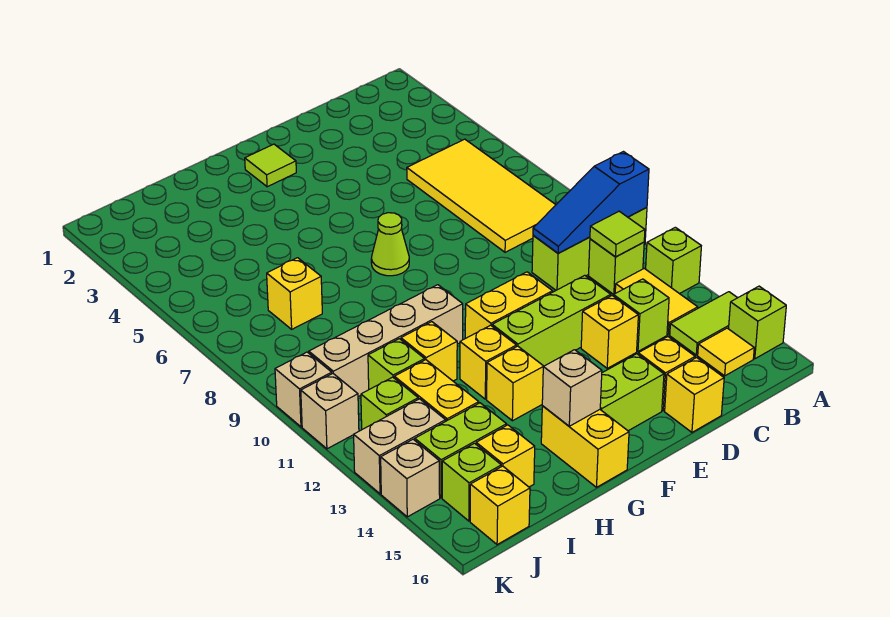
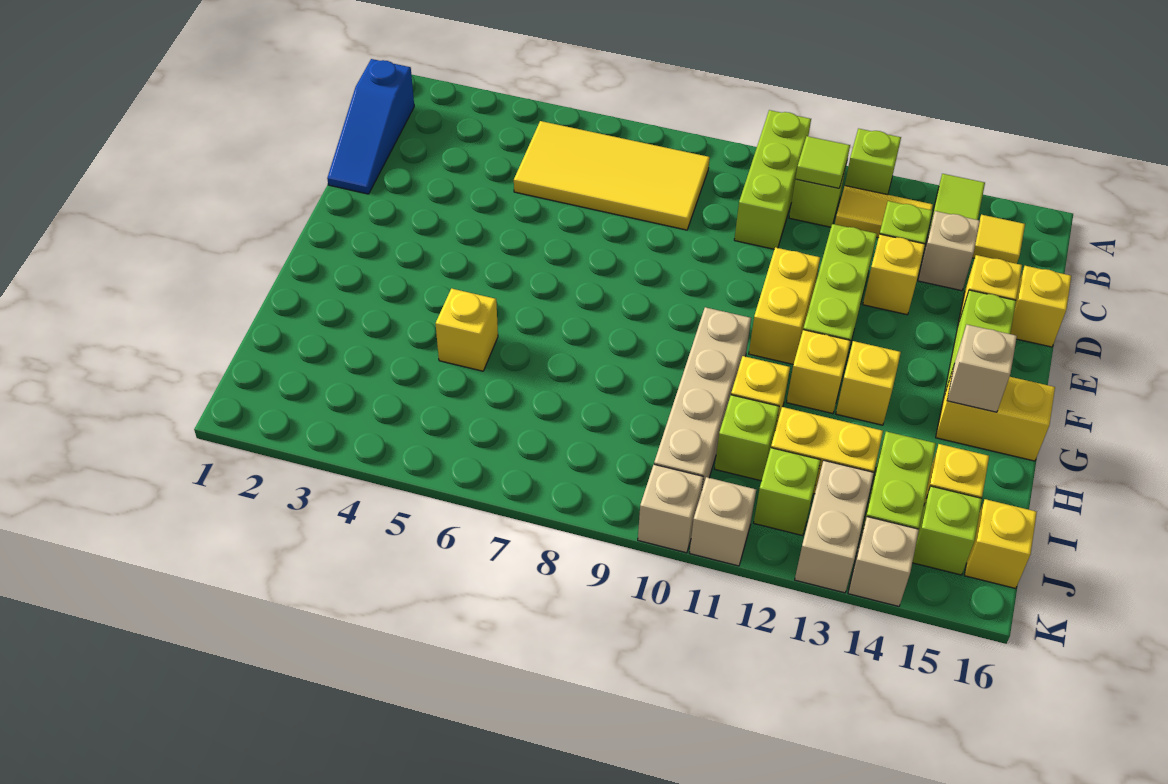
blue 1x3 slope [533,152,649,253] -> blue 1x3 slope moved to [327,59,414,194]
lime 1x1 brick [729,286,786,359] -> none
none -> tan 1x1 brick [918,211,980,291]
lime 1x1 tile [245,144,296,187] -> none
lime 1x1 cone [371,213,409,276] -> none
yellow 1x1 brick [267,258,322,329] -> yellow 1x1 brick moved to [436,289,498,371]

